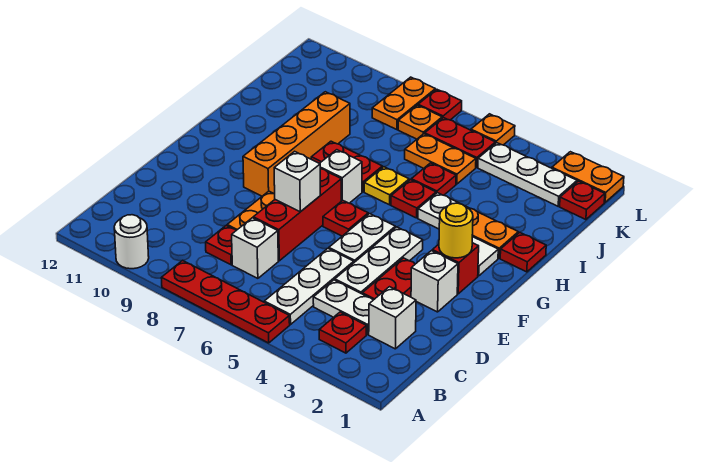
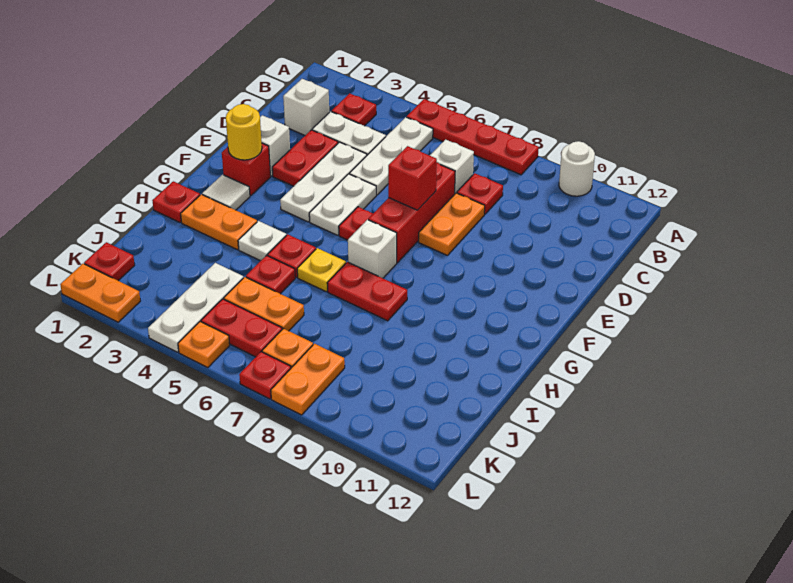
white 1x1 brick [274,151,320,212] -> red 1x1 brick [388,146,437,210]
orange 1x4 brick [243,92,350,196] -> none
white 1x3 plate [478,143,577,206] -> white 1x3 plate turned to [148,263,243,352]

